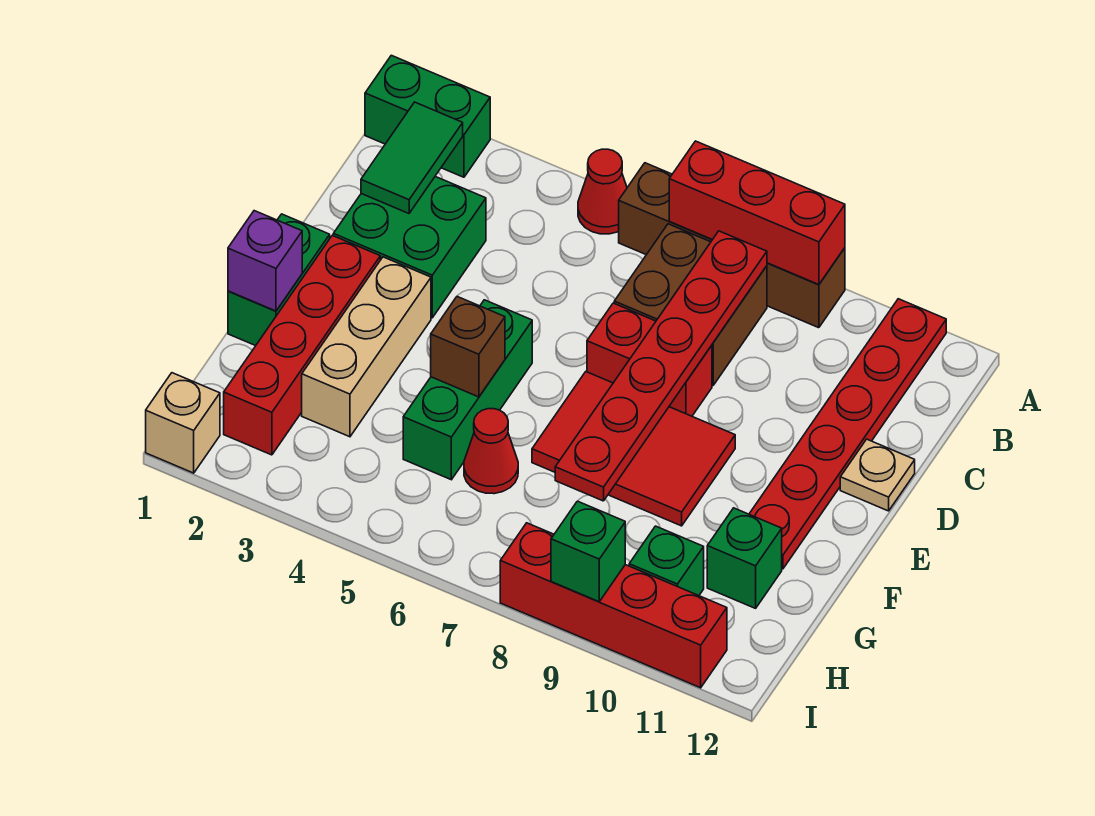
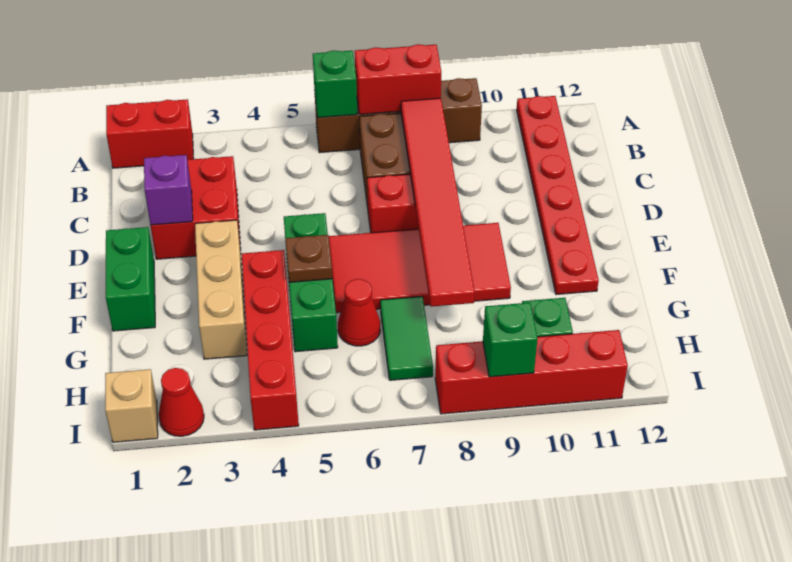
green 1x2 brick [365,55,490,177] -> red 1x2 brick [106,99,194,168]
red 1x1 cone [578,149,627,234] -> red 1x1 cone moved to [159,368,204,436]
red 1x3 brick [669,141,845,285] -> red 1x2 brick [355,44,441,114]
green 1x2 tile [361,102,463,213] -> green 1x2 tile moved to [380,296,433,380]
red 1x6 plate [555,231,767,501] -> red 1x6 tile [401,98,475,307]
green 2x2 brick [333,177,486,318] -> red 2x2 brick [151,156,241,259]
tan 1x1 plate [840,439,915,511] -> none
red 1x4 brick [224,235,380,455] -> red 1x4 brick moved to [242,250,299,430]
red 2x3 tile [532,372,735,526] -> red 2x4 tile [329,223,511,313]
purple 1x1 brick [228,211,302,311] -> purple 1x1 brick moved to [144,155,193,225]
brown 1x1 brick [431,296,505,397] -> brown 1x1 plate [285,235,332,282]
green 1x1 brick [707,508,782,608] -> green 1x1 brick moved to [313,50,357,118]

